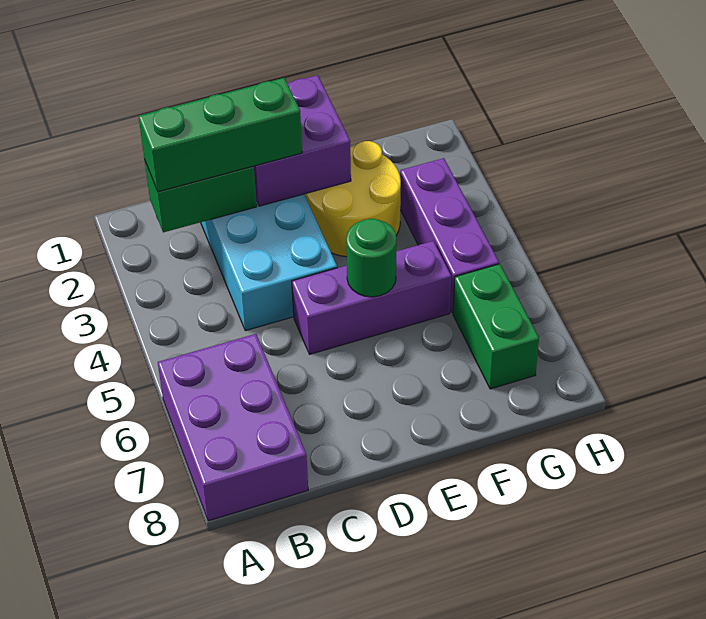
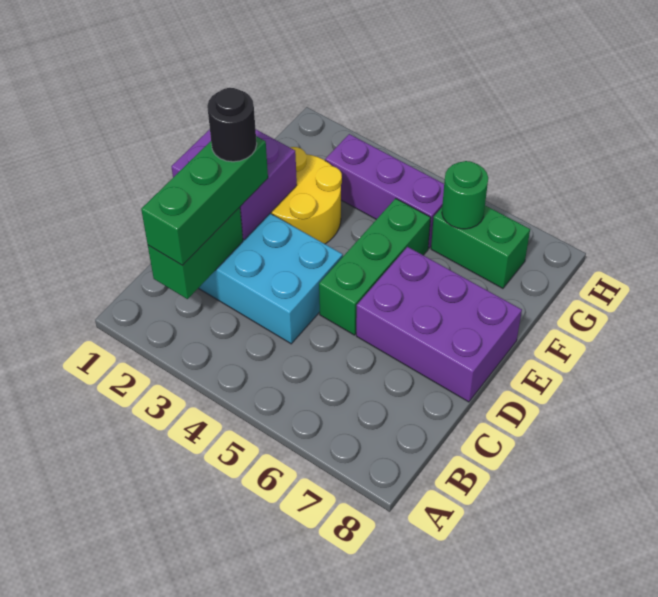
purple 2x3 brick [158,334,308,521] -> purple 2x3 brick moved to [356,247,522,402]
none -> black 1x1 round brick [207,88,257,162]
purple 1x3 brick [292,241,451,354] -> green 1x3 brick [319,198,431,335]
green 1x1 round brick [346,219,396,297] -> green 1x1 round brick moved to [442,161,488,229]

